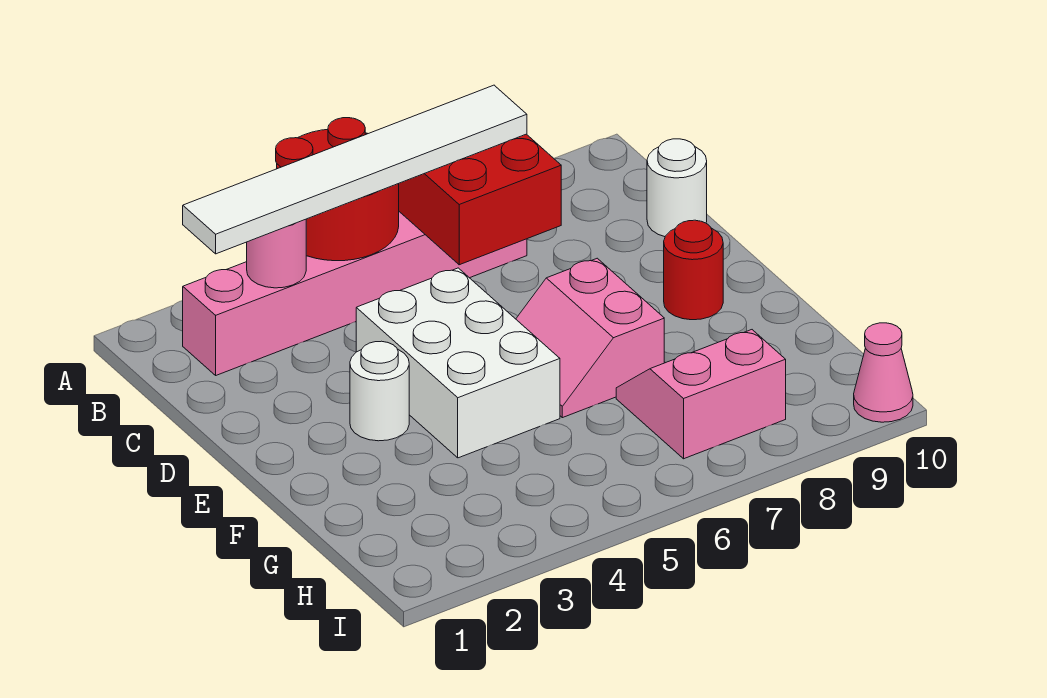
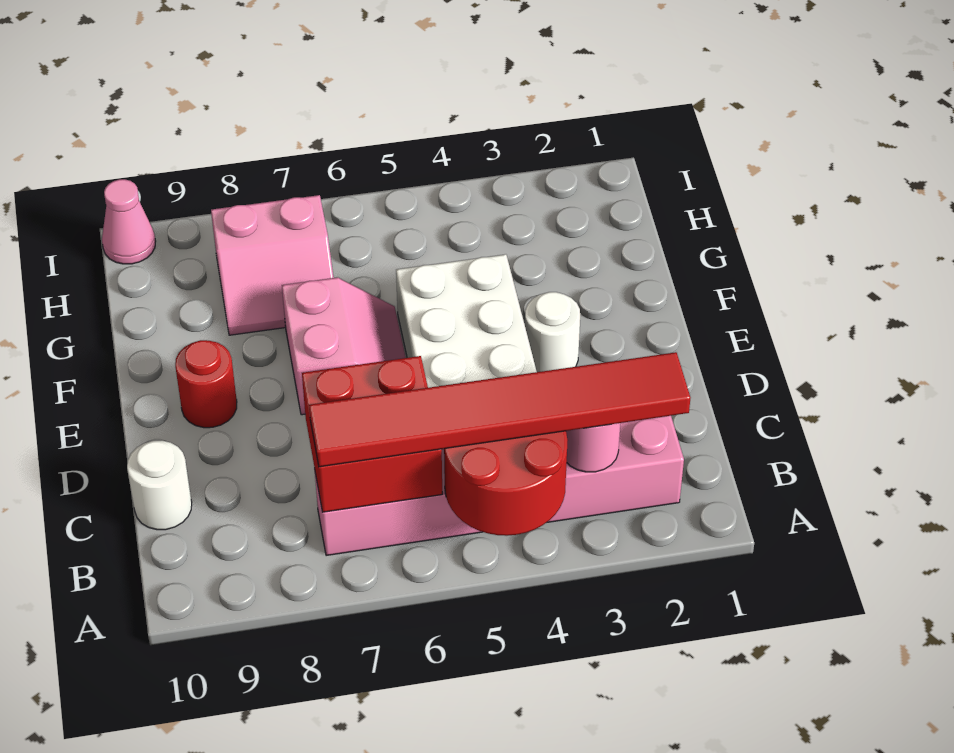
white 1x6 tile [183,85,527,254] -> red 1x6 tile [309,352,690,467]

